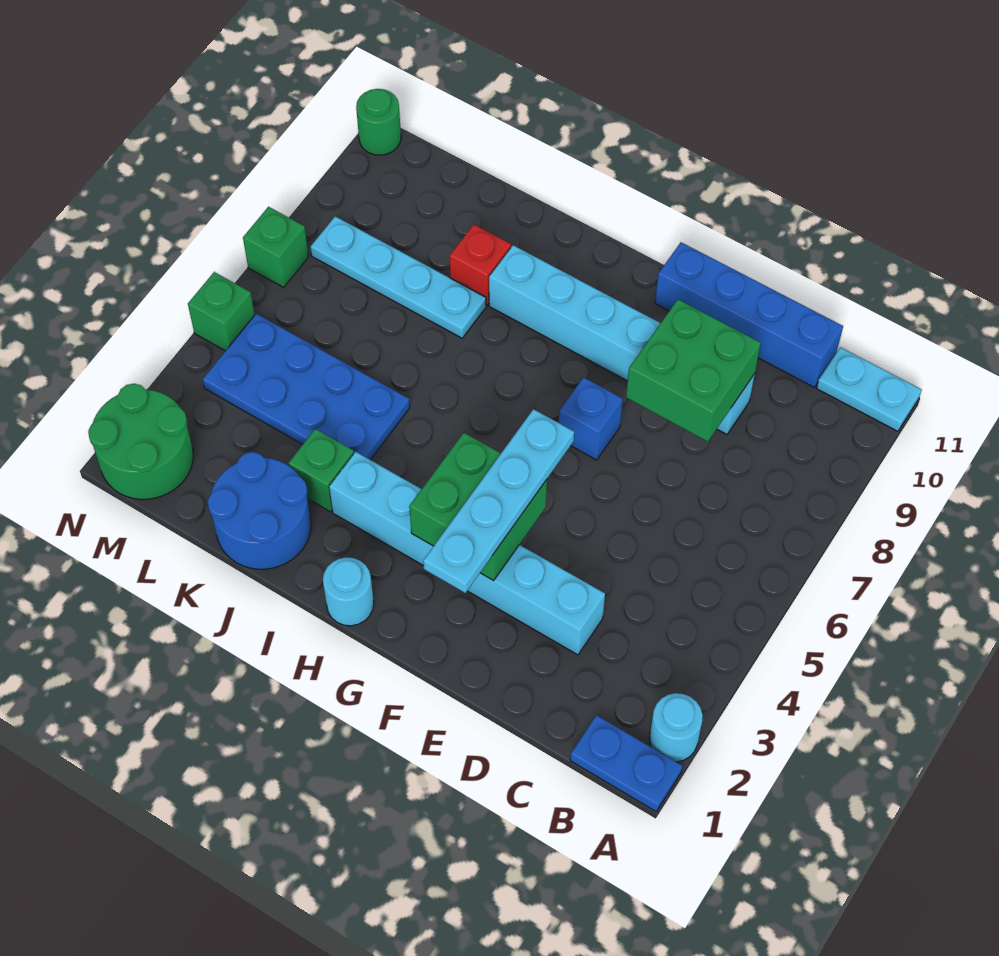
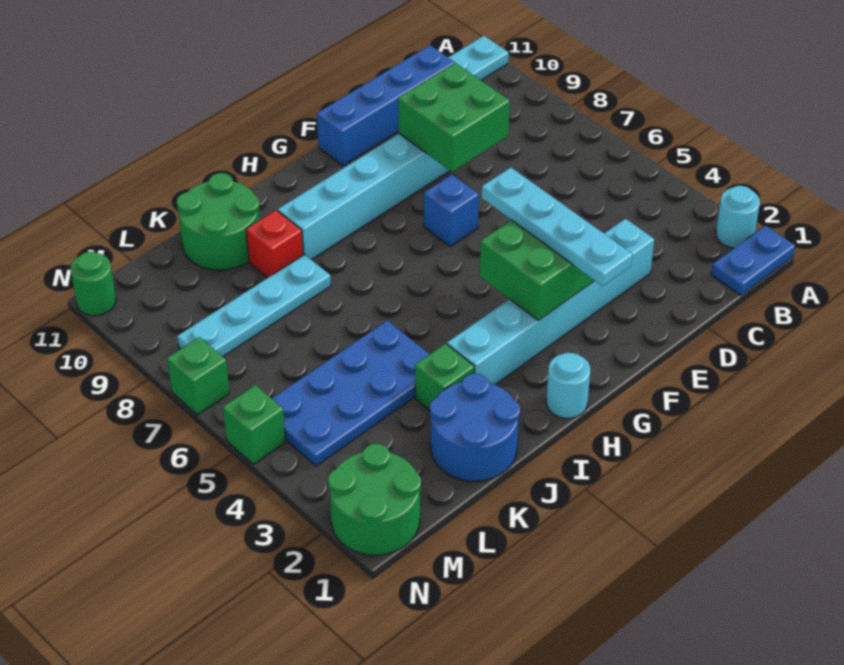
none -> green 2x2 round brick [177,173,260,270]

